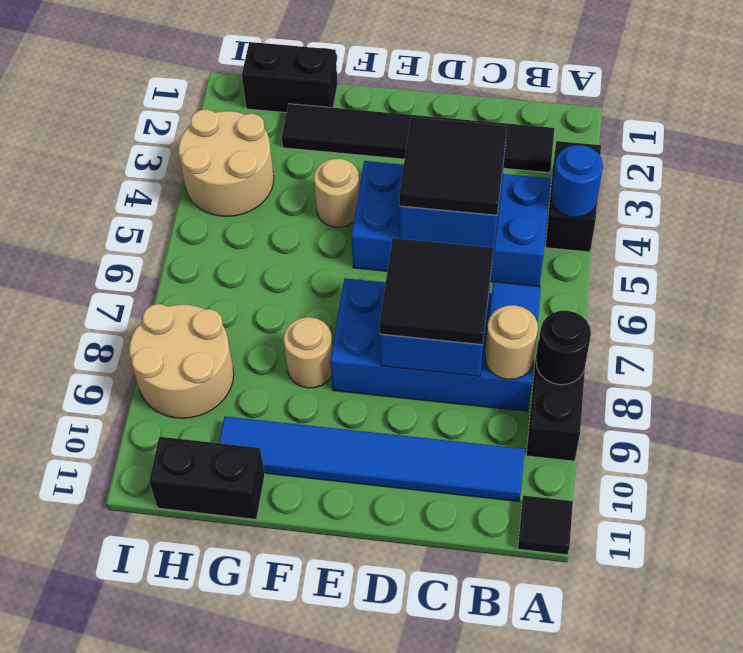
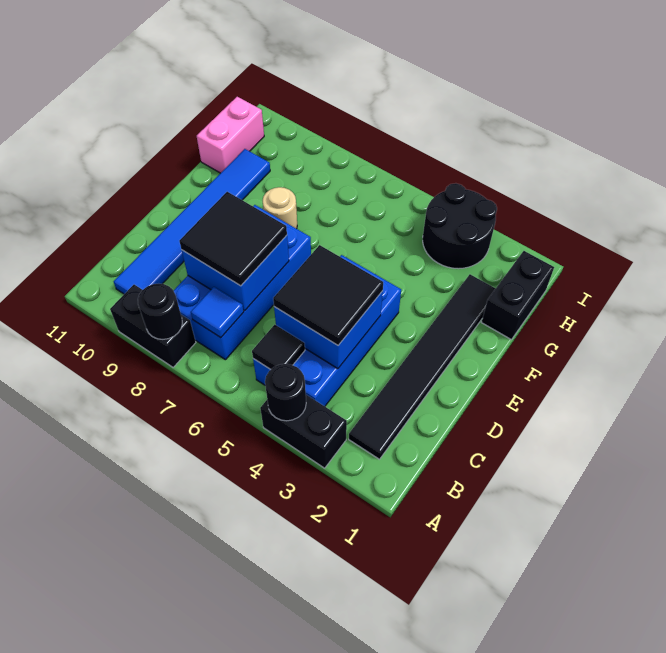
blue 1x1 round brick [551,145,603,217] -> black 1x1 round brick [265,364,306,421]
black 1x1 tile [518,495,573,555] -> black 1x1 tile moved to [252,325,305,370]
tan 1x1 round brick [485,305,538,379] -> none
tan 1x1 round brick [314,159,359,227] -> none
black 1x2 brick [149,437,265,519] -> pink 1x2 brick [197,97,264,173]
tan 2x2 round brick [179,109,274,216] -> black 2x2 round brick [423,183,497,269]
tan 2x2 round brick [129,304,234,418] -> none

